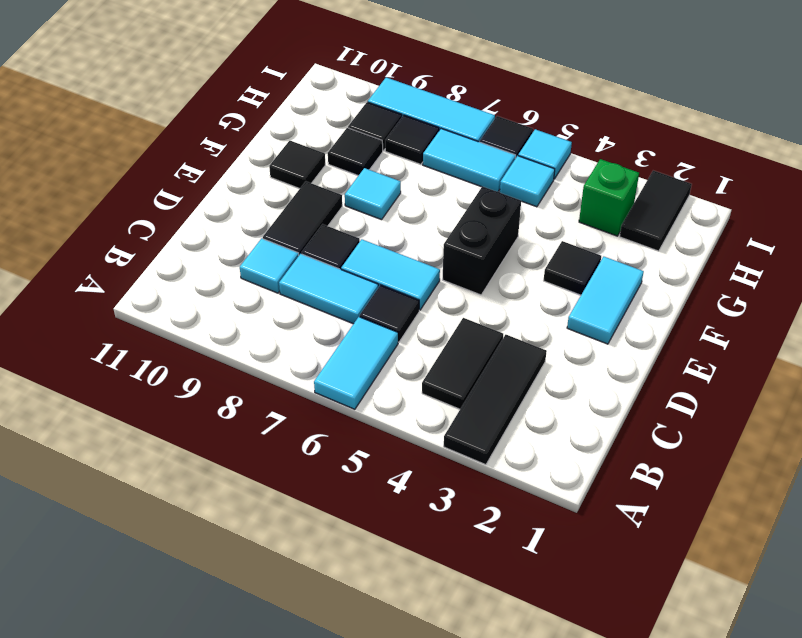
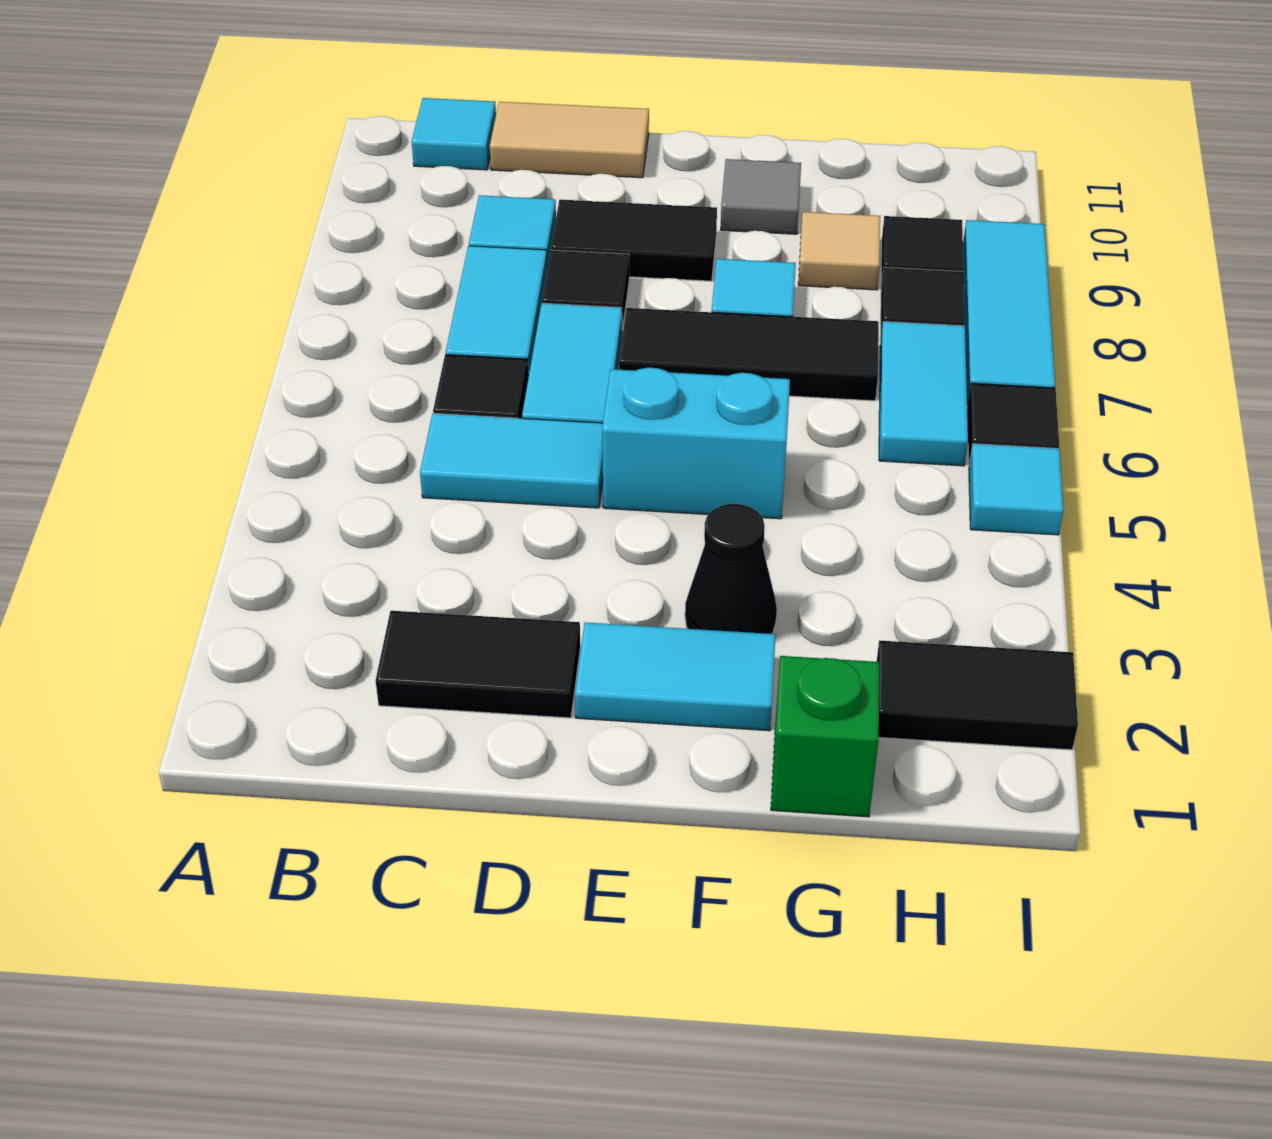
black 1x3 tile [444,335,547,465] -> black 1x3 tile moved to [619,308,879,401]
cyan 1x2 tile [314,317,398,409] -> cyan 1x2 tile moved to [420,413,603,508]
black 1x2 tile [422,318,503,409] -> black 1x2 tile moved to [376,611,580,718]
none -> tan 1x2 tile [490,102,649,178]
black 1x2 brick [443,187,521,295] -> cyan 1x2 brick [602,368,790,519]
black 1x1 tile [543,241,601,295] -> black 1x1 cone [685,504,777,634]
black 1x1 tile [269,141,325,189] -> grey 1x1 tile [721,159,801,234]
black 1x1 tile [328,128,383,176] -> tan 1x1 tile [798,212,880,290]
green 1x1 brick [579,159,639,236] -> green 1x1 brick moved to [771,656,880,817]
cyan 1x1 tile [500,156,555,207] -> cyan 1x1 tile moved to [412,98,496,170]

